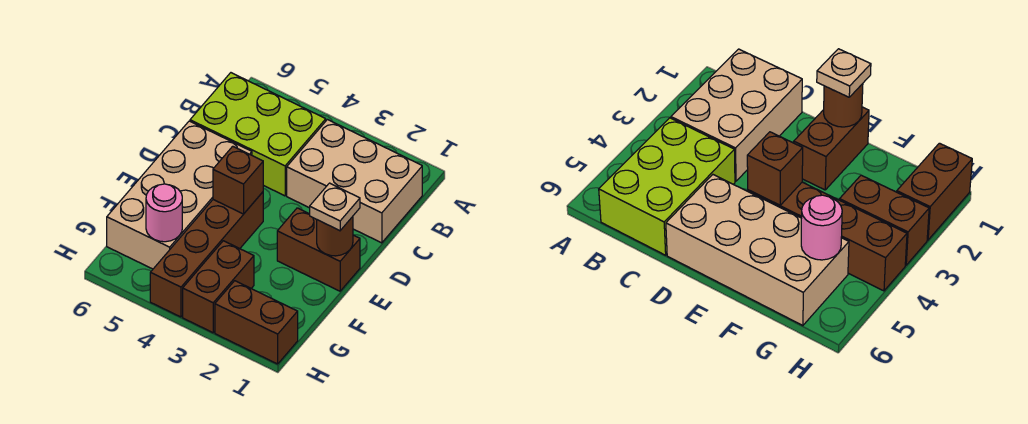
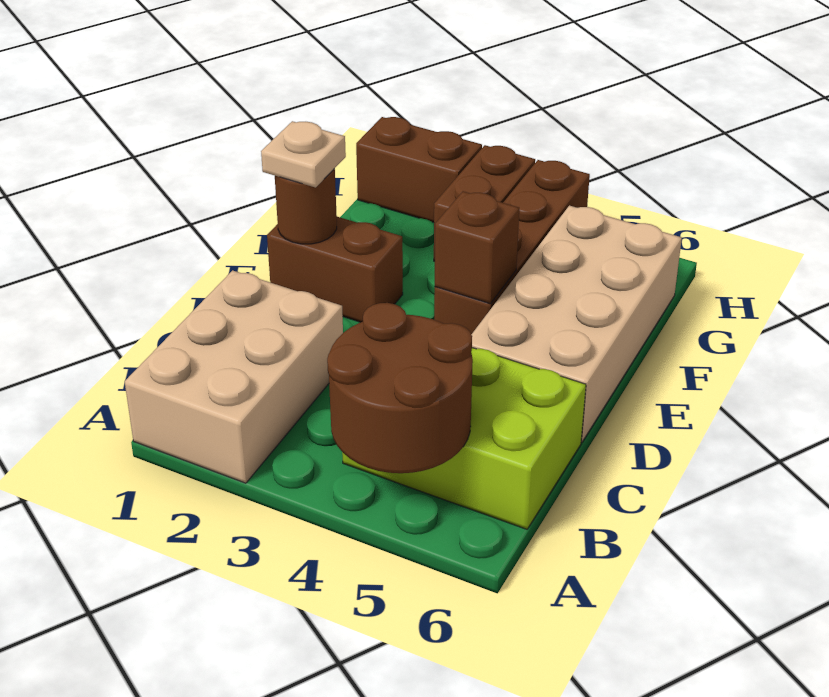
none -> brown 2x2 round brick [327,303,473,473]
tan 2x3 brick [287,120,422,243] -> tan 2x3 brick turned to [125,270,343,483]
pink 1x1 round brick [146,184,182,242] -> none

